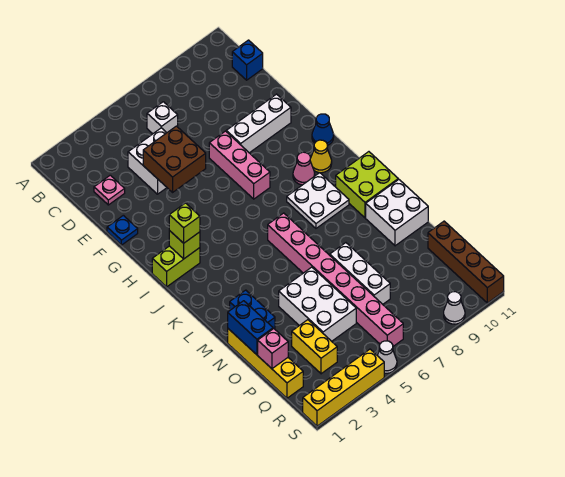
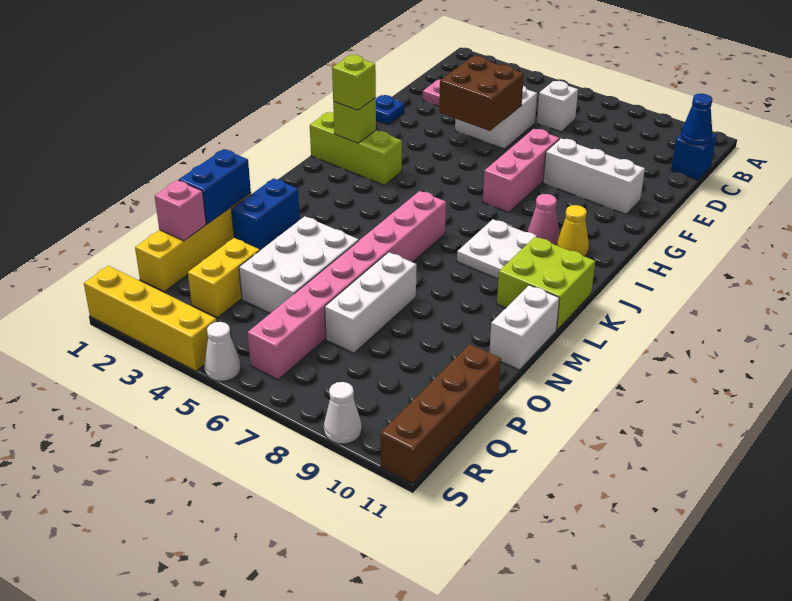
blue 1x1 cone [312,114,334,145] -> blue 1x1 cone moved to [681,94,712,145]
lime 1x2 brick [152,246,200,287] -> lime 1x3 brick [310,112,402,185]
white 2x2 brick [366,179,428,246] -> white 1x2 brick [489,285,560,370]

